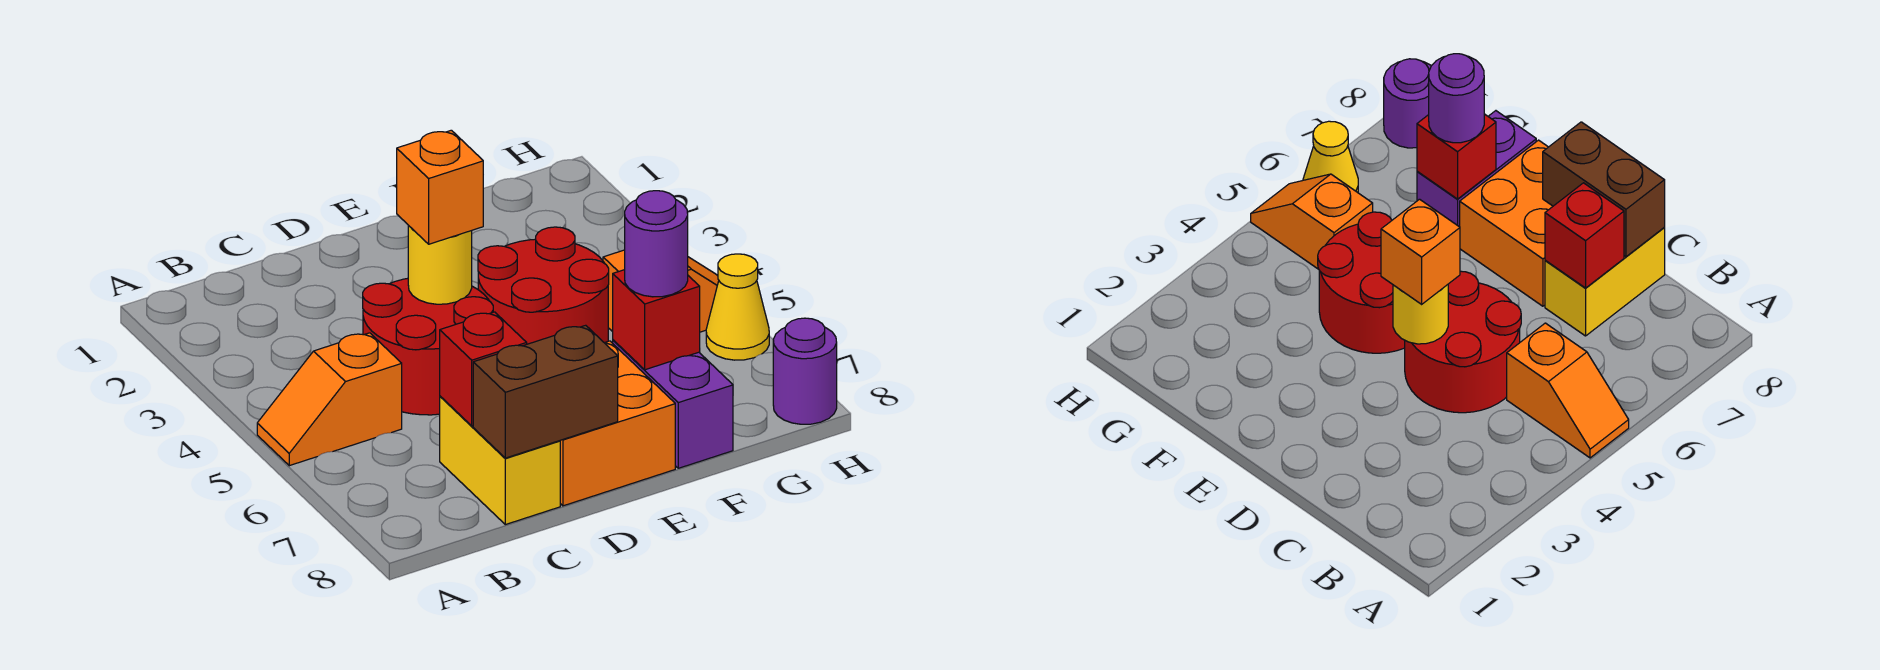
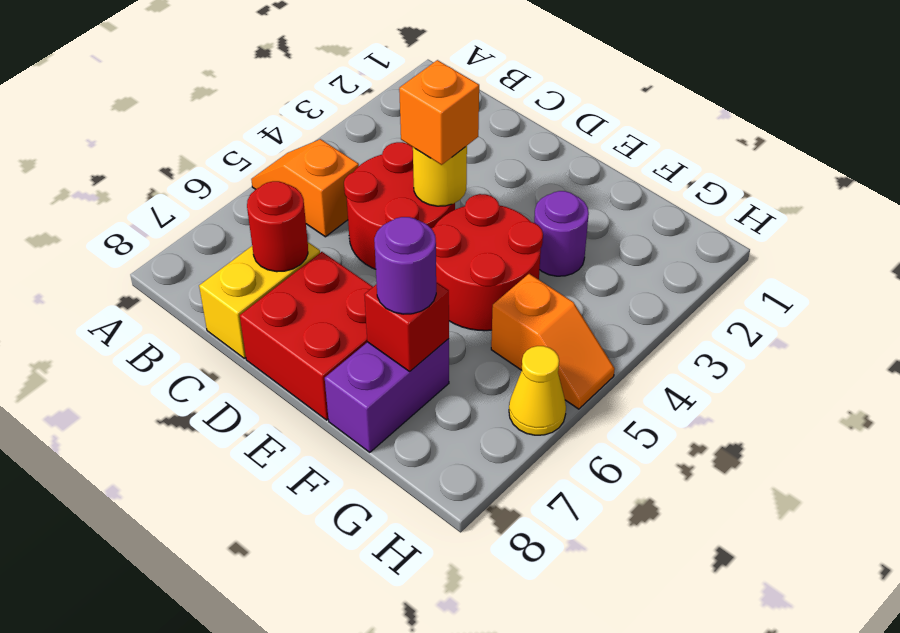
red 1x1 brick [440,312,527,426] -> red 1x1 round brick [247,181,308,272]
brown 1x2 brick [473,325,618,458] -> none
orange 2x2 brick [560,341,675,506] -> red 2x2 brick [240,252,373,420]
purple 1x1 round brick [773,318,837,424] -> purple 1x1 round brick moved to [534,191,589,276]

